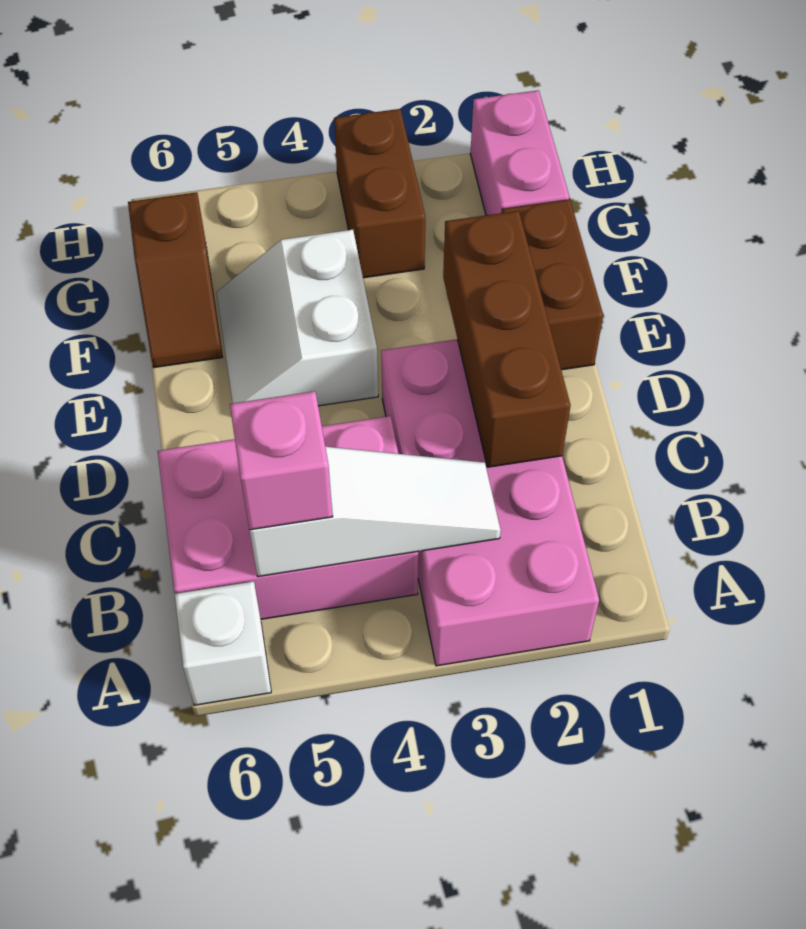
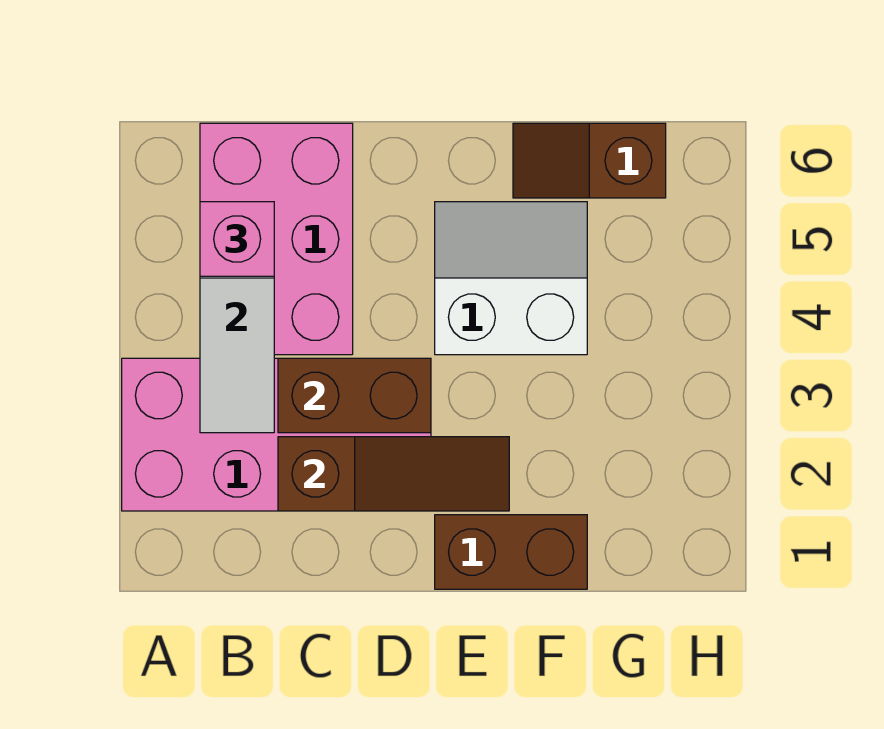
white 1x1 brick [175,581,271,705] -> none
brown 1x3 brick [443,211,571,467] -> brown 1x3 slope [278,437,509,511]
pink 1x2 brick [471,90,569,215] -> none
brown 1x2 brick [334,109,425,278] -> brown 1x2 brick moved to [278,358,431,433]

